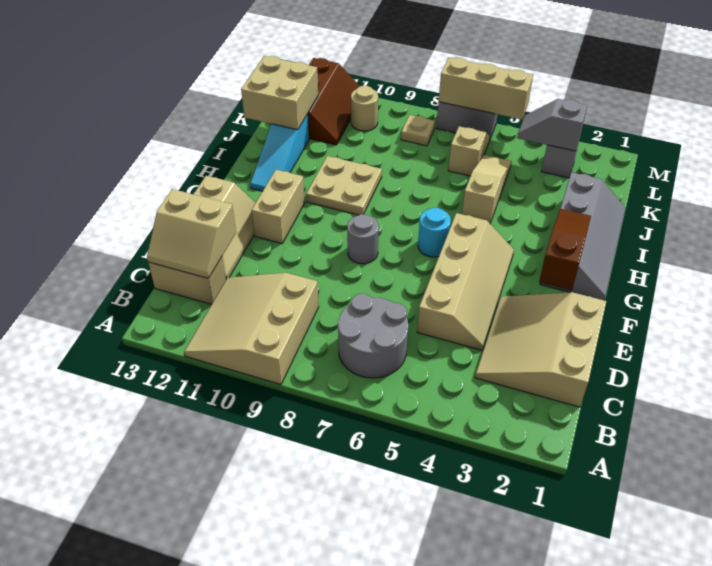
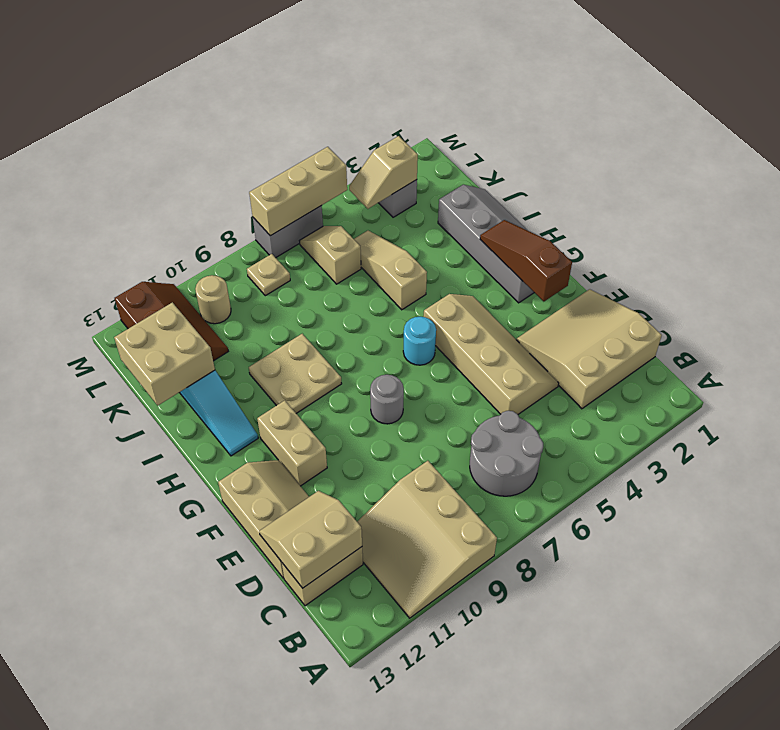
tan 3x3 slope [475,292,606,407] -> tan 3x3 slope turned to [517,289,662,409]
tan 2x2 slope [147,189,236,278] -> tan 2x2 slope turned to [259,491,362,588]
grey 1x2 slope [517,99,587,151] -> tan 1x2 slope [349,136,418,209]

